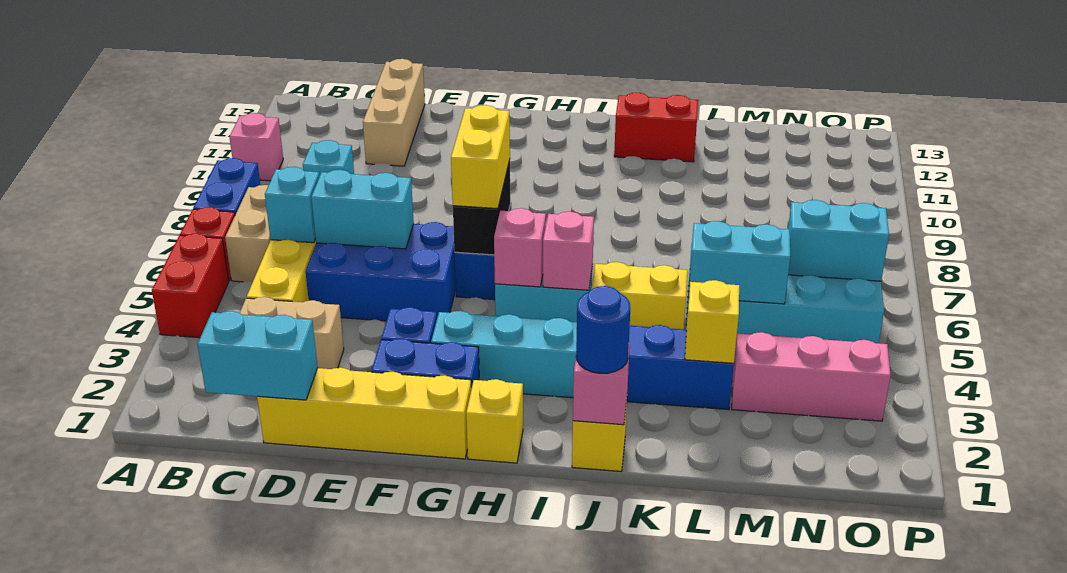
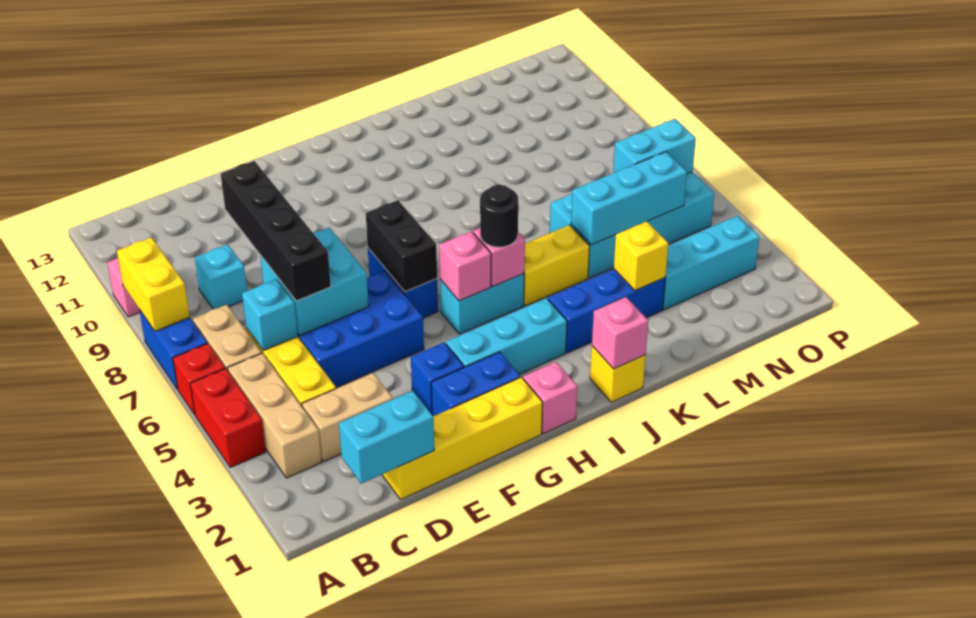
cyan 1x2 brick [311,170,414,249] -> cyan 2x2 brick [260,228,369,335]
none -> black 1x4 brick [221,161,331,301]
tan 1x3 brick [363,59,425,166] -> tan 1x3 brick moved to [228,353,322,478]
yellow 1x2 brick [451,105,510,209] -> yellow 1x2 brick moved to [117,237,190,331]
yellow 1x1 brick [466,379,523,463] -> pink 1x1 brick [523,362,577,434]
none -> black 1x1 round brick [480,185,518,247]
blue 1x1 round brick [576,286,630,373] -> none
red 1x2 brick [614,93,698,162] -> none
cyan 1x2 brick [689,221,790,304] -> cyan 1x3 brick [571,152,687,245]
pink 1x3 brick [732,332,891,421] -> cyan 1x3 brick [663,216,760,310]

